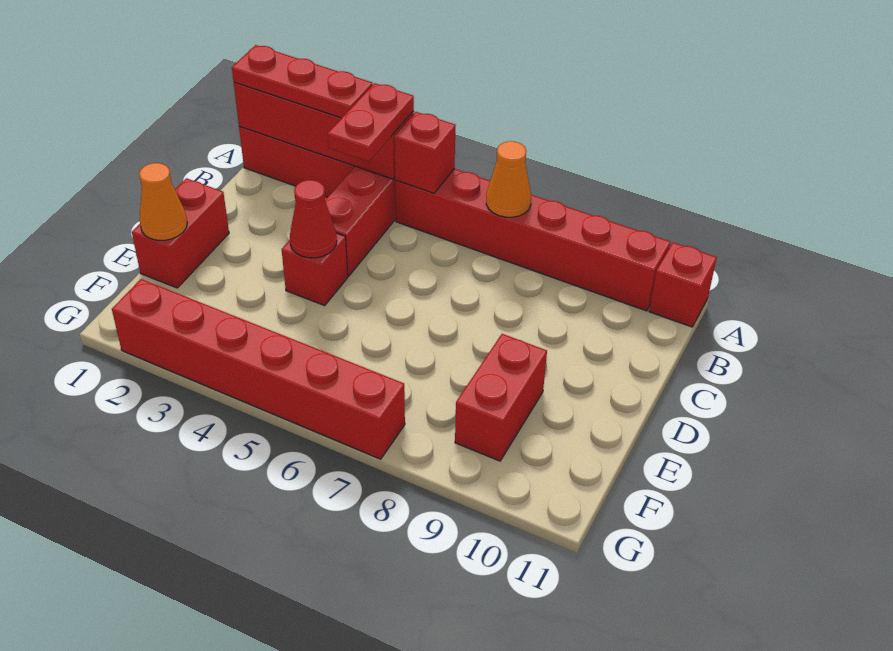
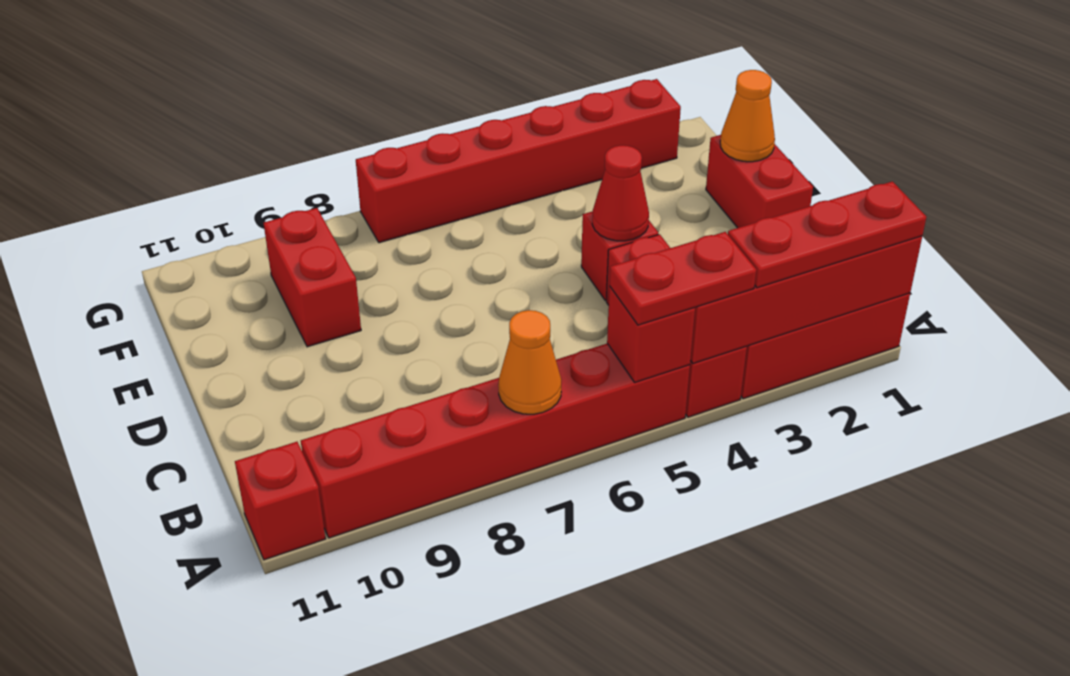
red 1x2 plate [328,83,414,161] -> red 1x2 plate turned to [609,232,756,325]

